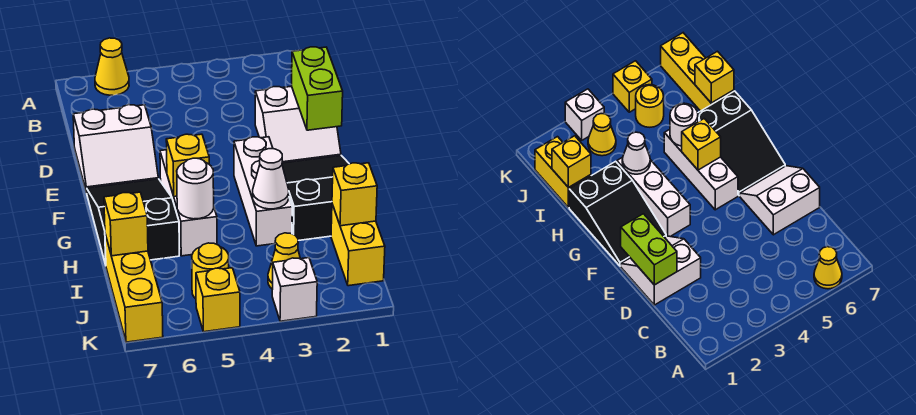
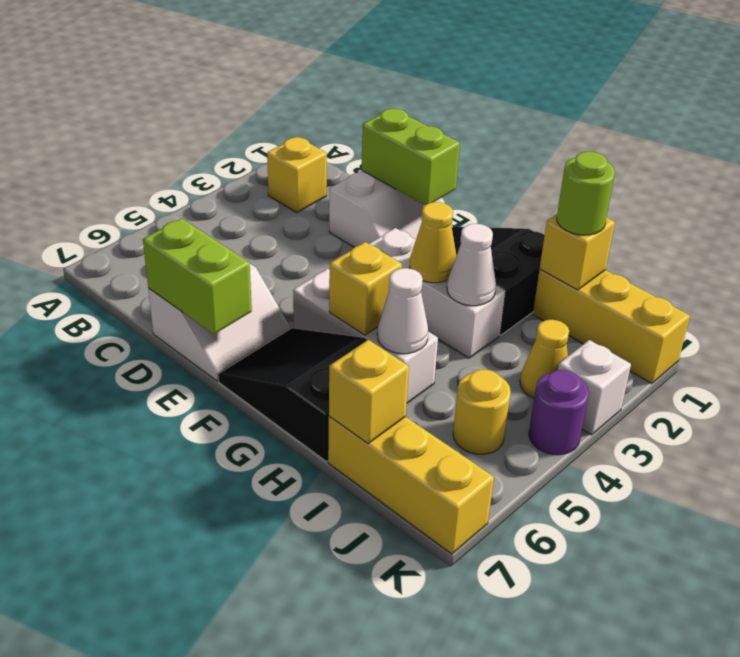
yellow 1x1 cone [95,38,129,95] -> yellow 1x1 cone moved to [410,202,456,283]
none -> lime 1x2 brick [143,218,252,334]
white 1x1 round brick [177,158,214,219] -> white 1x1 cone [377,268,428,354]
yellow 1x2 brick [331,204,385,286] -> yellow 1x3 brick [533,269,690,384]
none -> lime 1x1 round brick [557,152,615,235]
none -> purple 1x1 round brick [529,370,589,455]
yellow 1x1 brick [196,268,240,332] -> yellow 1x1 brick moved to [267,137,327,213]

